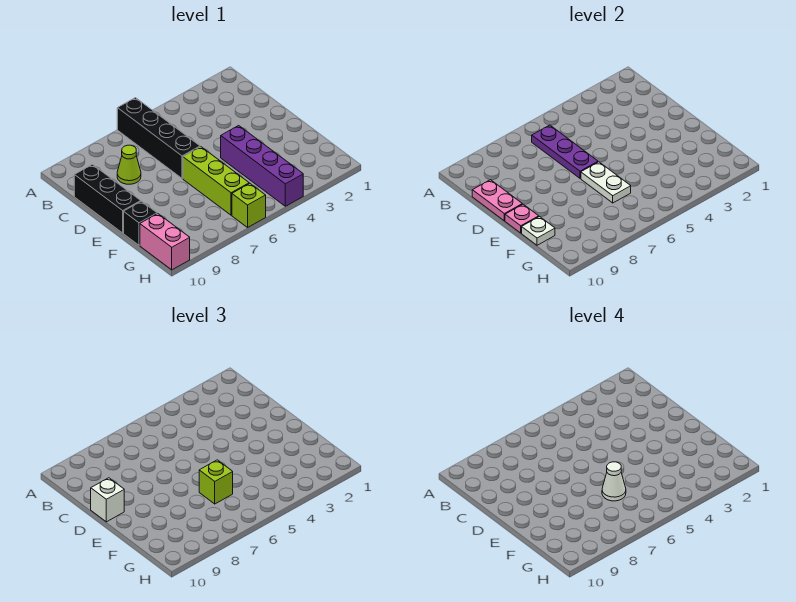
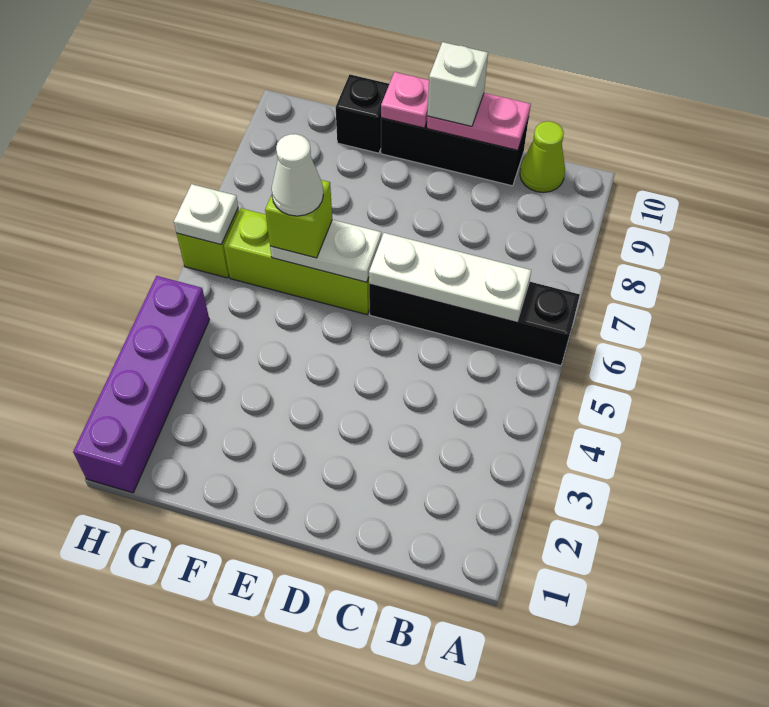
purple 1x3 plate [532,125,598,178] -> white 1x3 plate [369,233,531,321]
lime 1x1 cone [117,145,141,184] -> lime 1x1 cone moved to [520,121,565,192]
purple 1x4 brick [221,126,303,206] -> purple 1x4 brick turned to [73,276,209,493]
white 1x1 plate [522,216,555,245] -> white 1x1 plate moved to [174,184,238,244]
pink 1x2 brick [140,214,190,270] -> none

